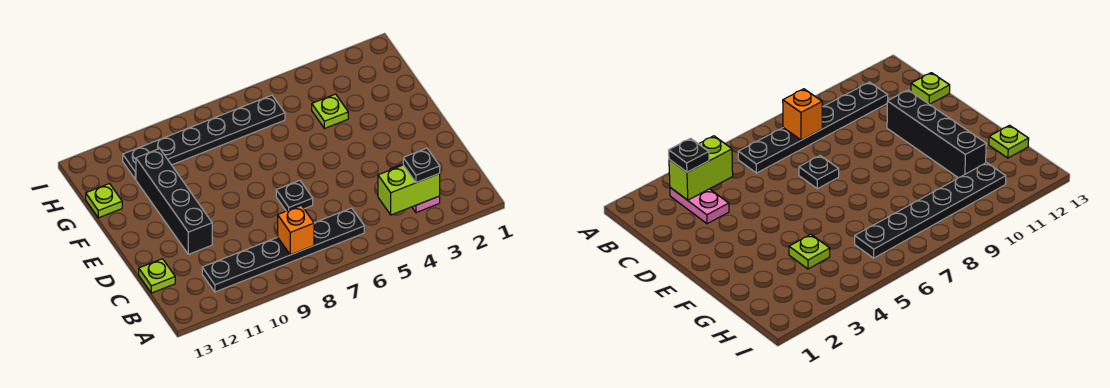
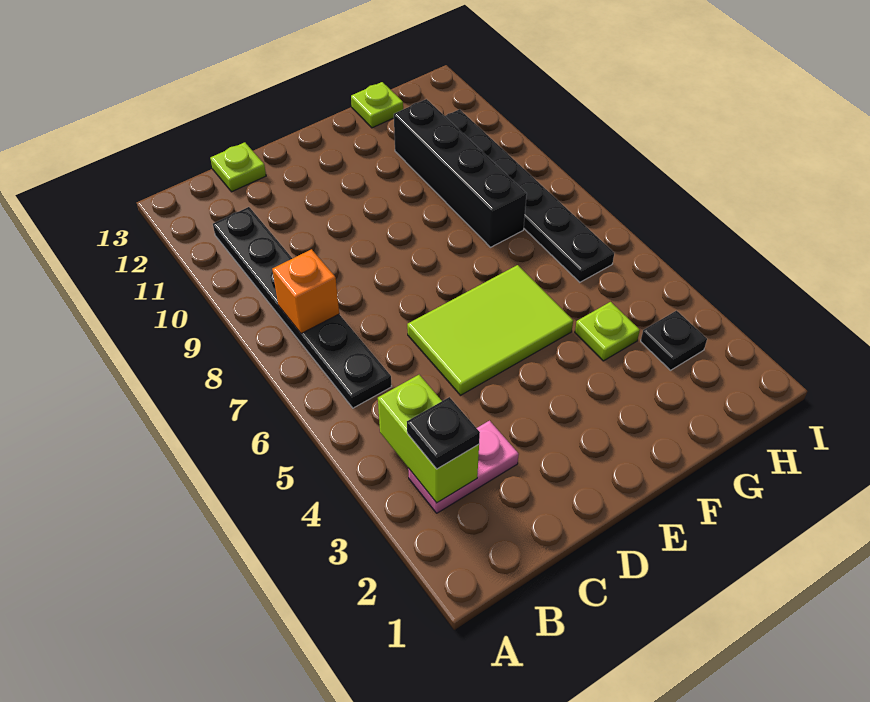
none -> lime 2x3 tile [407,265,573,395]
black 1x1 plate [276,180,313,211] -> black 1x1 plate moved to [641,311,707,370]
black 1x4 brick [136,148,212,254] -> black 1x4 brick turned to [394,99,527,247]

